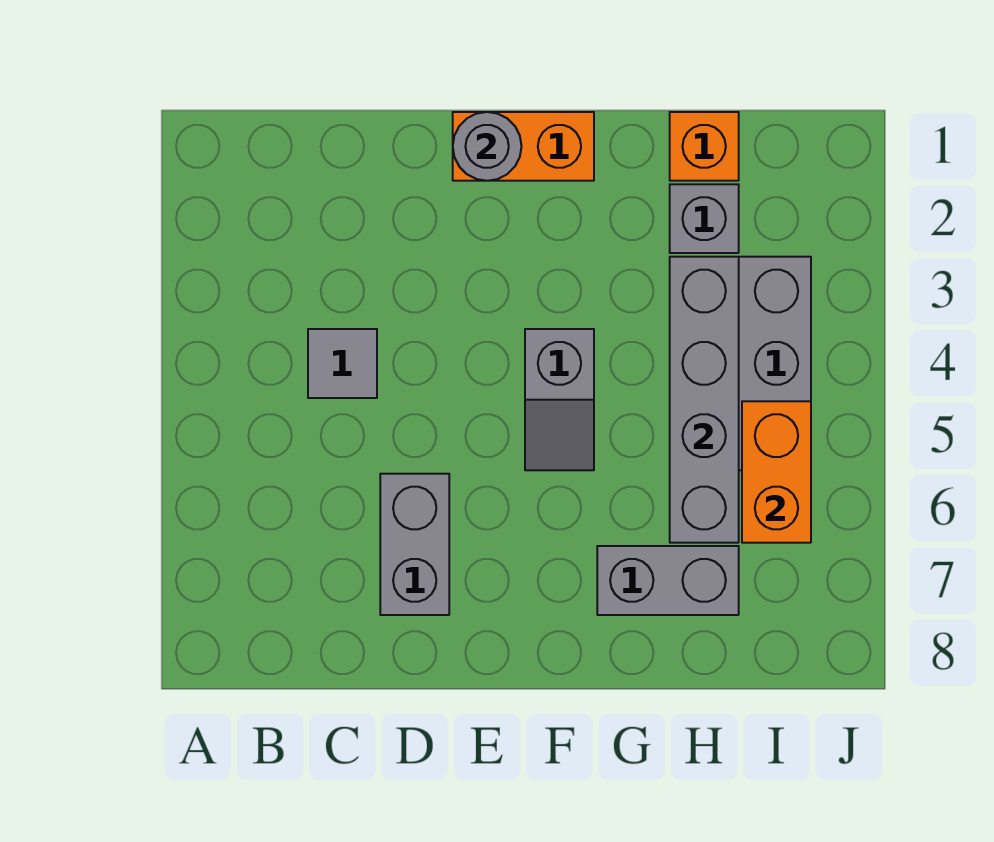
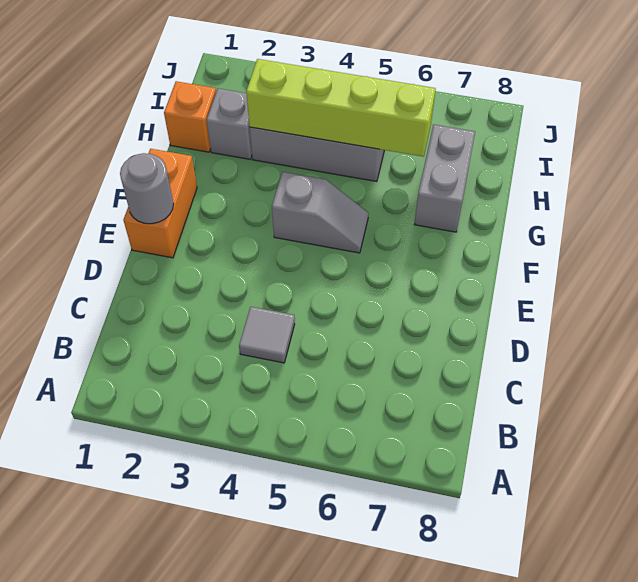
grey 1x2 brick [380,474,449,615] -> none
grey 1x4 brick [670,257,739,543] -> lime 1x4 brick [246,59,436,157]
orange 1x2 brick [742,401,811,543] -> none

